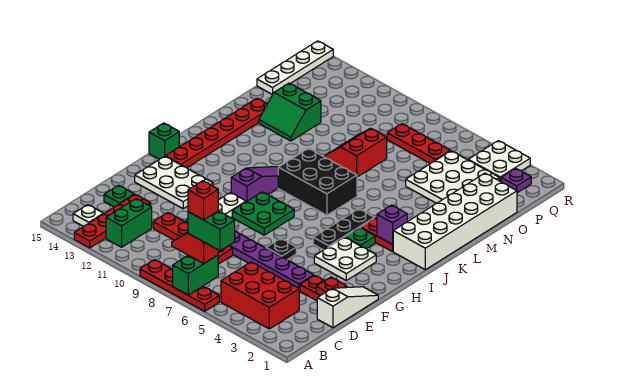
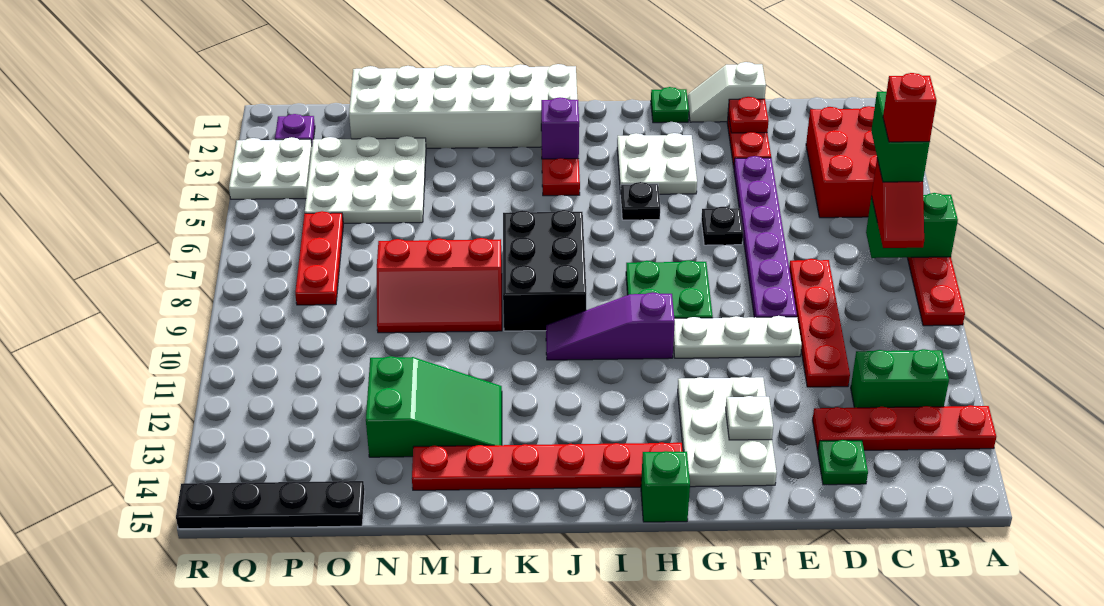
white 1x1 plate [73,205,103,226] -> white 1x1 plate moved to [726,396,773,440]
white 1x3 slope [317,287,378,328] -> white 1x2 slope [688,62,766,122]
black 1x3 plate [313,209,374,250] -> black 1x1 plate [621,182,660,220]
green 1x1 plate [345,228,375,249] -> green 1x1 plate moved to [651,87,689,123]
red 2x2 slope [325,128,387,177] -> red 2x3 slope [377,238,502,333]
green 2x2 slope [259,83,321,141] -> green 2x3 slope [366,356,502,457]
white 1x4 plate [257,41,333,95] -> black 1x4 plate [176,481,365,529]

